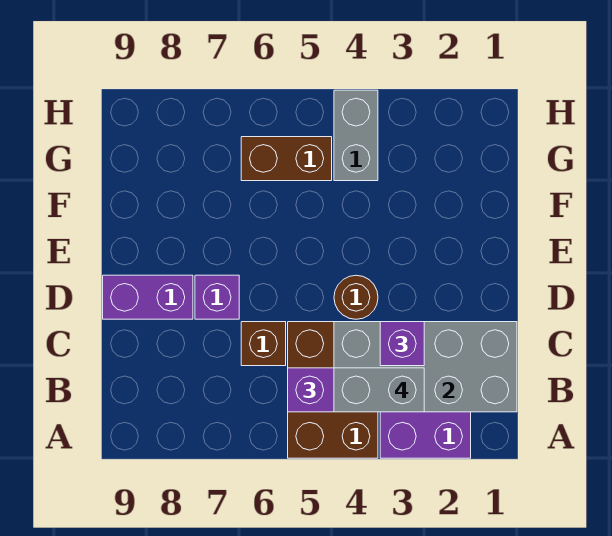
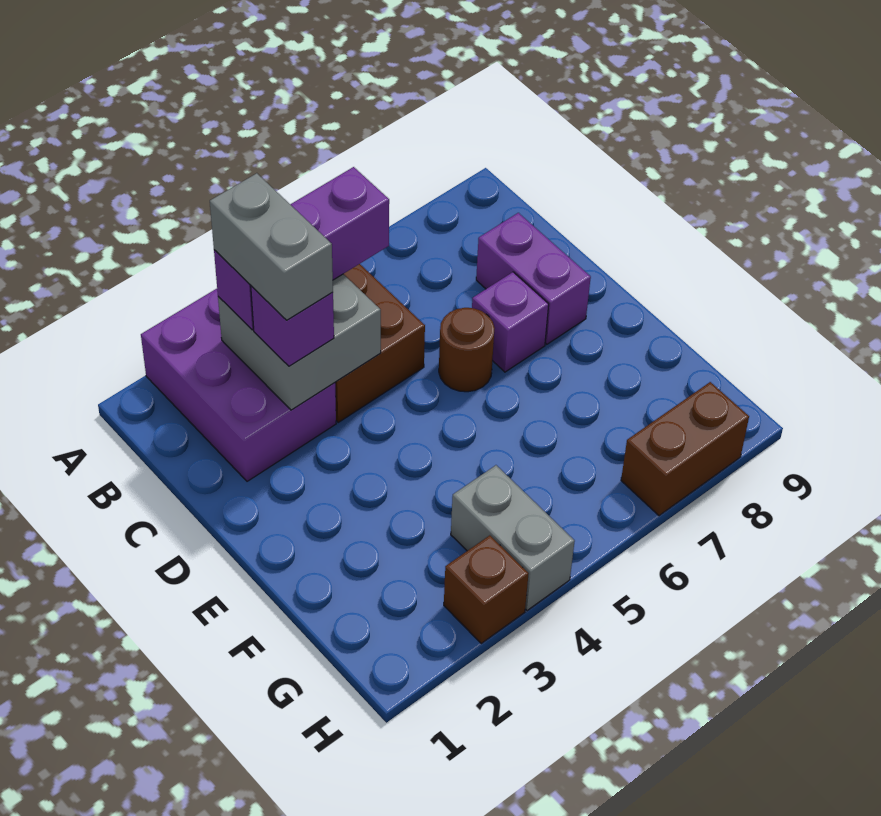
grey 2x4 brick [334,322,517,412] -> grey 2x2 brick [218,274,381,410]
grey 1x2 brick [334,368,424,412] -> grey 1x2 brick turned to [210,173,333,320]
brown 1x1 brick [241,322,286,366] -> brown 1x1 brick moved to [444,535,529,643]
brown 1x1 round brick [334,275,378,319] -> brown 1x1 round brick moved to [439,308,495,392]
purple 1x2 brick [103,275,193,319] -> purple 1x2 brick turned to [476,213,591,344]
brown 1x2 brick [241,137,332,181] -> brown 1x2 brick moved to [621,382,749,516]

